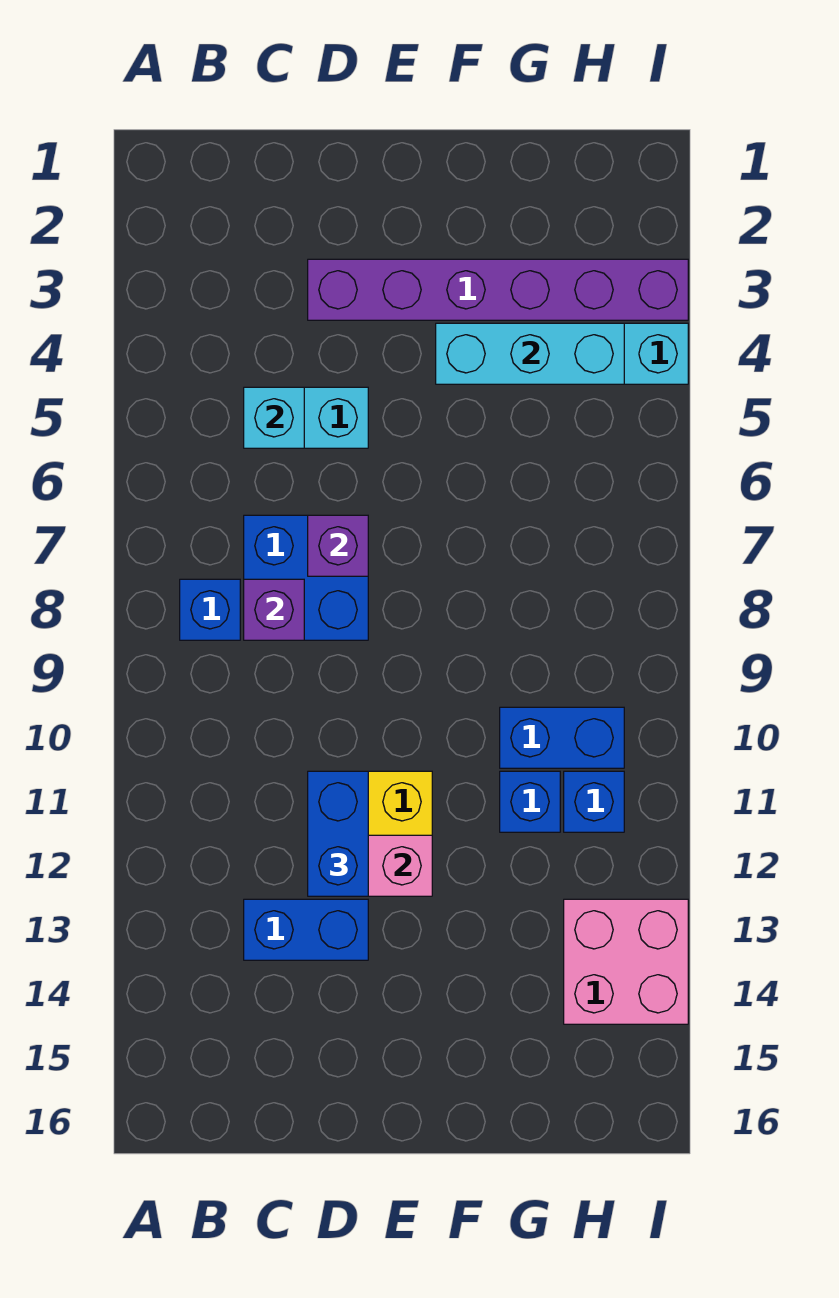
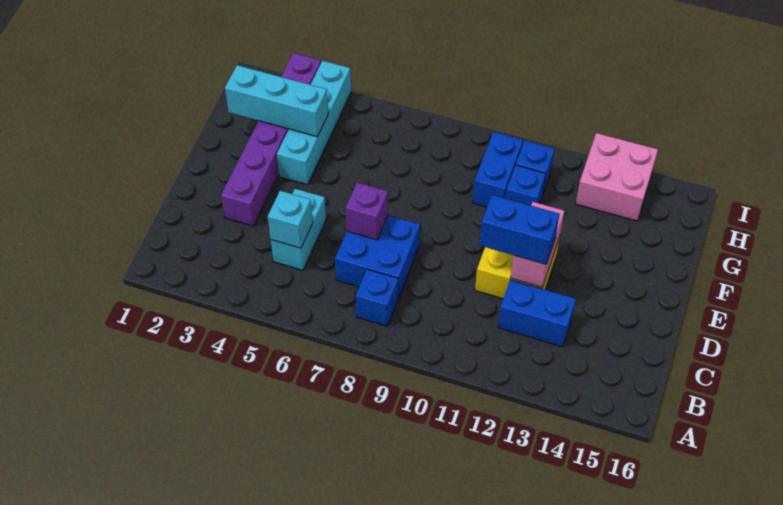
purple 1x1 brick [244,579,304,640] -> none
blue 1x2 brick [244,899,368,960] -> blue 1x2 brick turned to [498,280,576,347]
cyan 1x3 brick [436,323,624,384] -> cyan 1x3 brick turned to [225,65,328,137]

